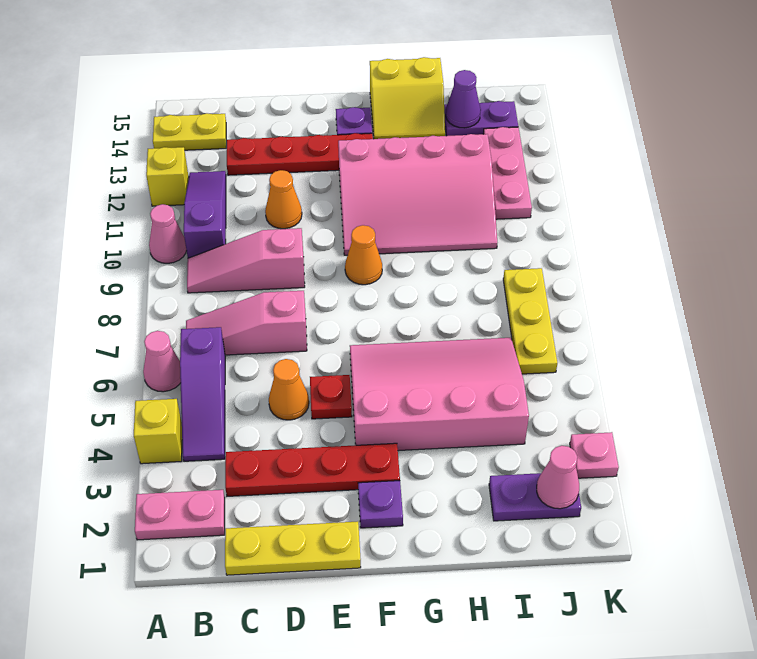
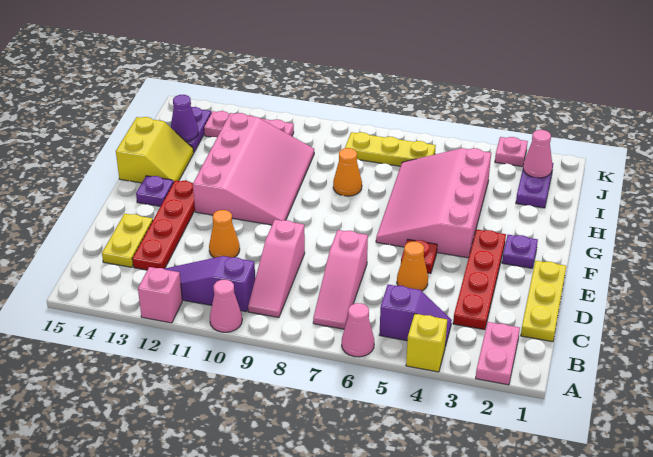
yellow 1x1 brick [146,147,189,206] -> pink 1x1 brick [138,267,182,323]
yellow 1x2 plate [153,113,226,150] -> yellow 1x2 plate moved to [102,214,153,267]
purple 1x3 slope [180,327,225,461] -> purple 1x2 slope [379,284,452,346]
orange 1x1 cone [345,225,382,285] -> orange 1x1 cone moved to [333,148,362,196]

